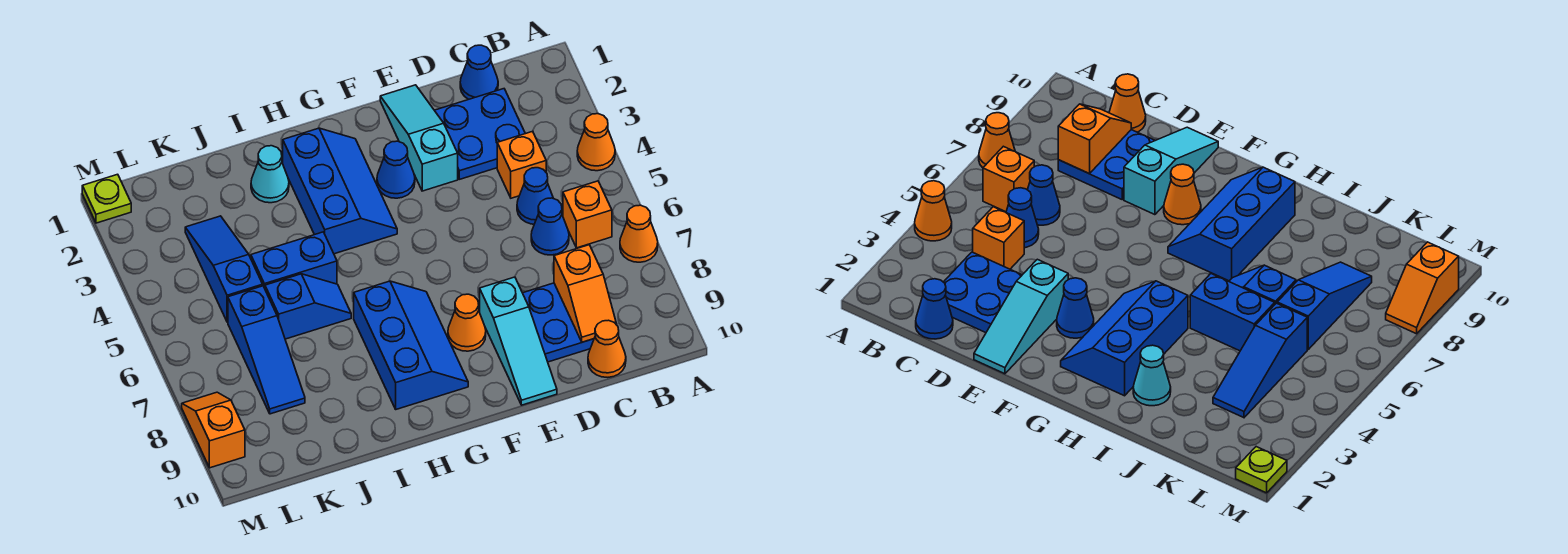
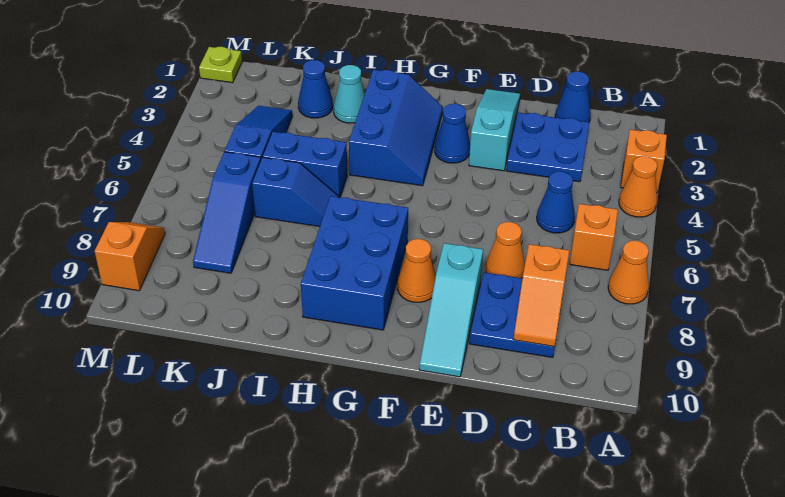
orange 1x1 brick [497,131,546,198] -> orange 1x1 brick moved to [621,130,667,192]
blue 1x1 cone [531,198,569,255] -> blue 1x1 cone moved to [298,60,333,118]
orange 1x1 cone [588,320,626,377] -> orange 1x1 cone moved to [486,222,525,278]
blue 2x3 slope [354,281,468,409] -> blue 2x3 brick [301,196,408,330]

